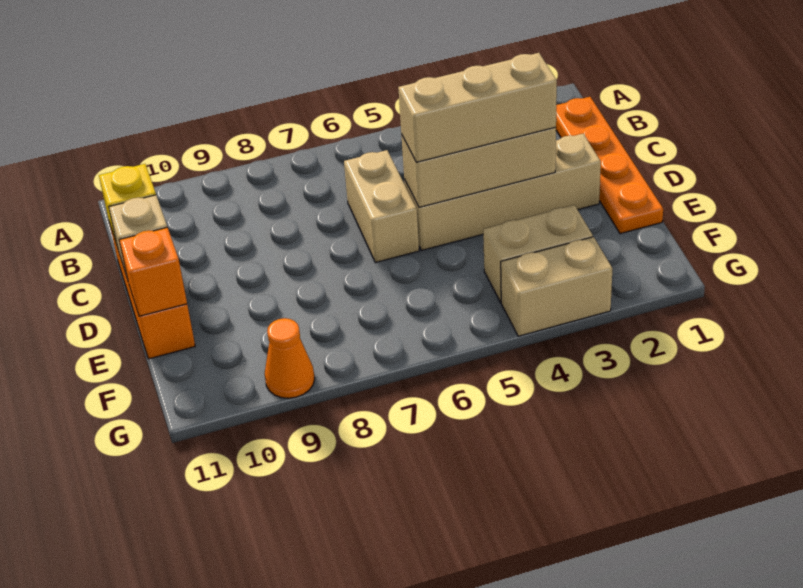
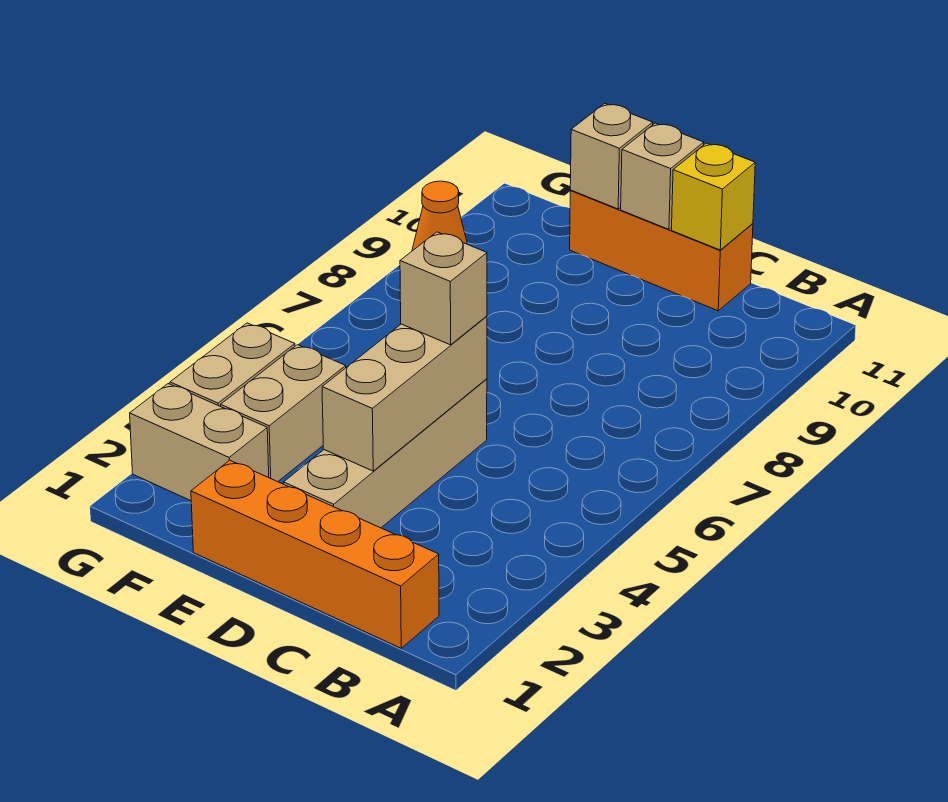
orange 1x4 plate [556,97,663,234] -> orange 1x4 brick [191,460,439,648]
tan 1x2 brick [344,150,419,263] -> tan 1x2 brick moved to [130,384,269,501]
tan 1x3 brick [398,53,557,162] -> tan 1x1 brick [400,232,487,345]
orange 1x1 brick [119,227,187,316] -> tan 1x1 brick [570,103,653,209]

